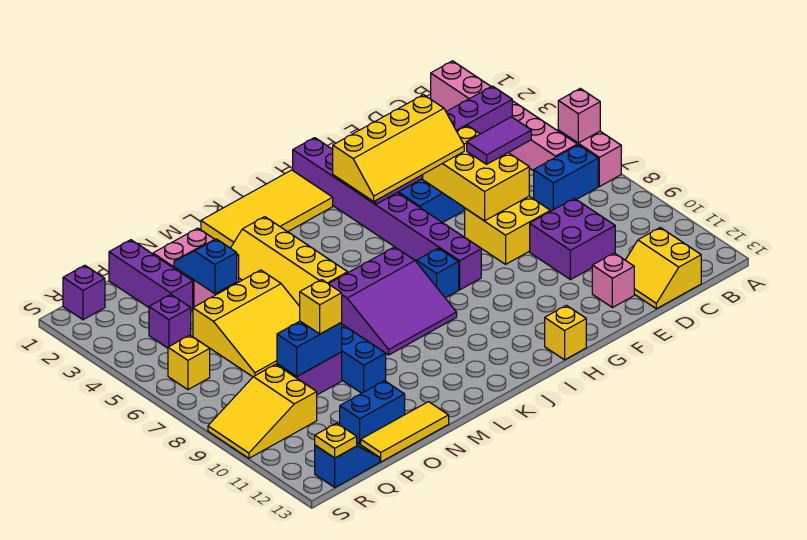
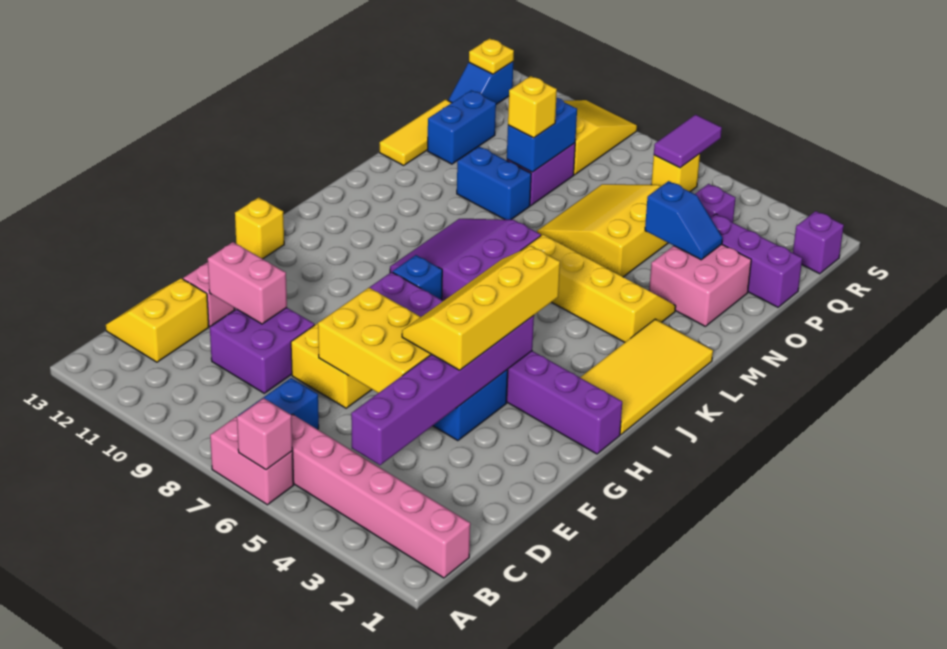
yellow 2x2 slope [626,228,701,309] -> yellow 2x2 slope turned to [106,278,209,362]
purple 1x2 tile [467,117,531,164] -> purple 1x2 tile moved to [654,115,722,168]
none -> pink 1x2 brick [208,242,287,324]

